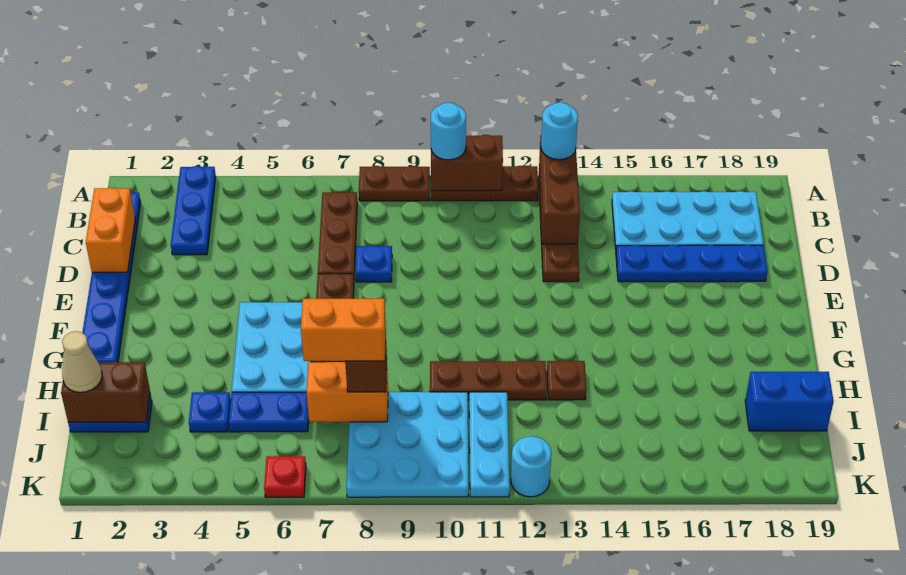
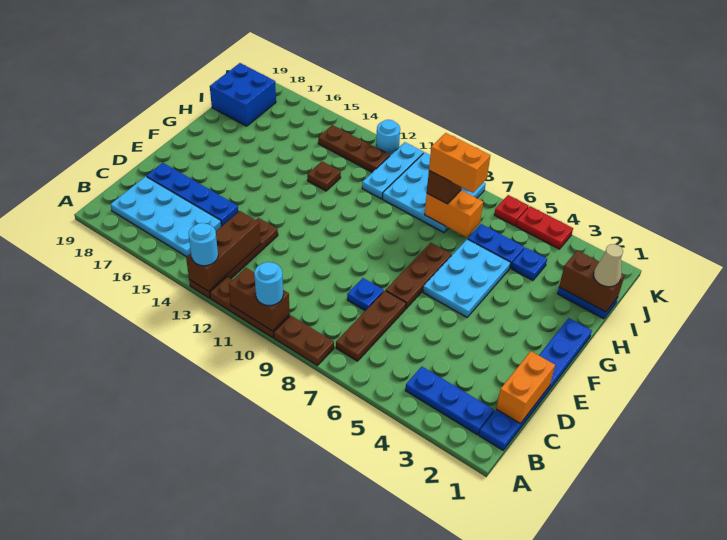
blue 1x3 plate [171,166,216,255] -> blue 1x3 plate turned to [405,367,494,435]
brown 1x3 plate [430,361,547,400] -> brown 1x3 plate moved to [318,125,390,172]
blue 1x2 brick [745,372,834,431] -> blue 2x2 brick [210,63,276,126]
none -> red 1x2 plate [516,206,573,249]

